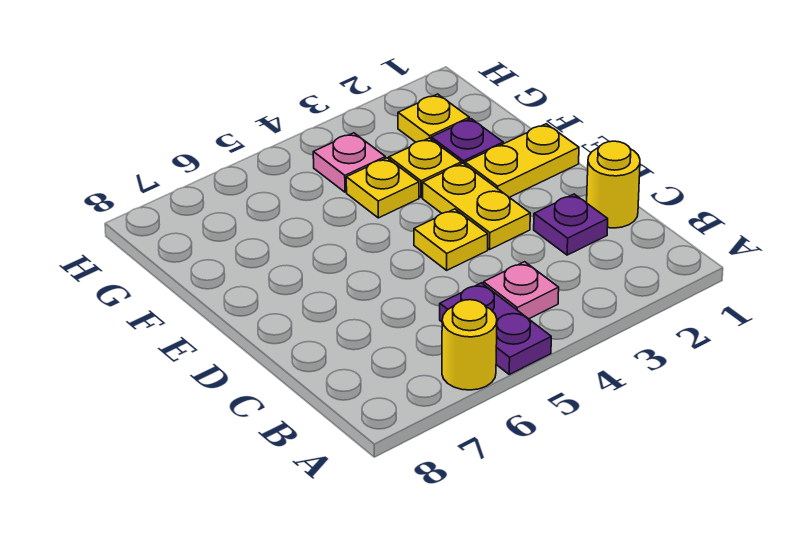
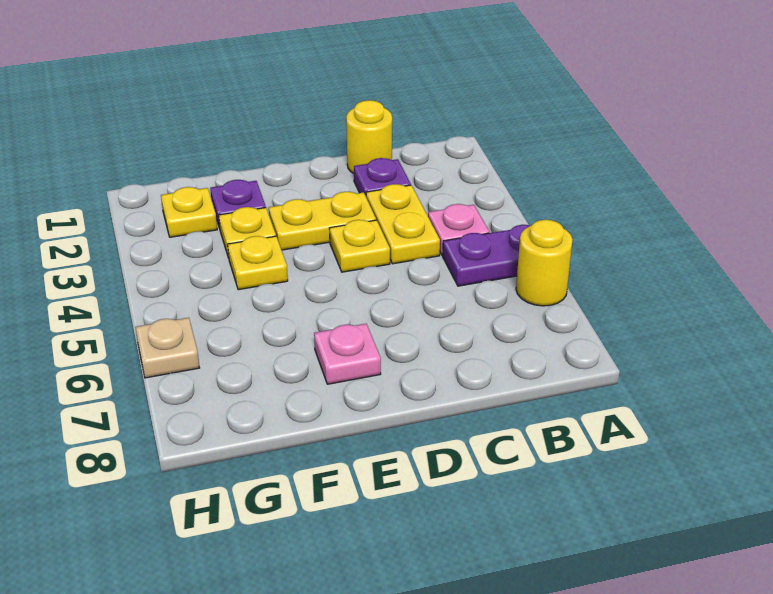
yellow 1x2 plate [465,124,579,197] -> yellow 1x2 plate moved to [366,184,440,264]
pink 1x1 plate [313,133,385,192] -> pink 1x1 plate moved to [314,324,381,384]
none -> tan 1x1 plate [135,318,199,378]

